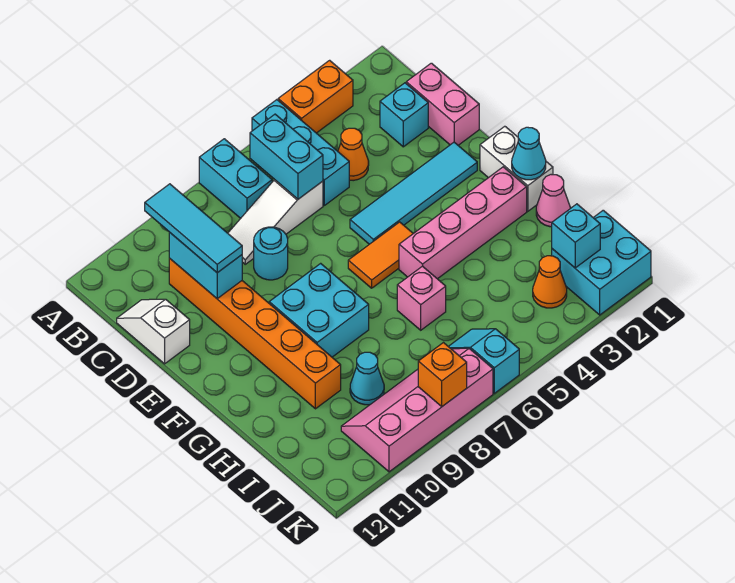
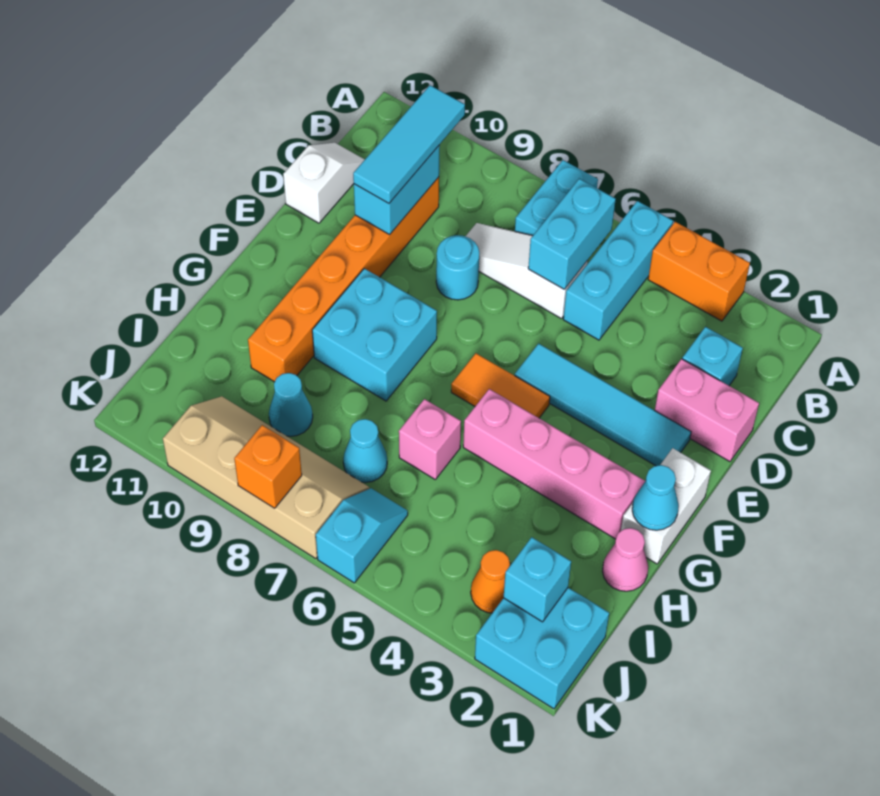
pink 1x2 brick [406,63,479,145] -> pink 1x2 brick turned to [655,359,759,462]
orange 1x1 cone [338,128,369,181] -> none
none -> cyan 1x1 cone [343,419,387,483]
pink 2x4 slope [341,348,493,472] -> tan 2x4 slope [163,396,369,559]

